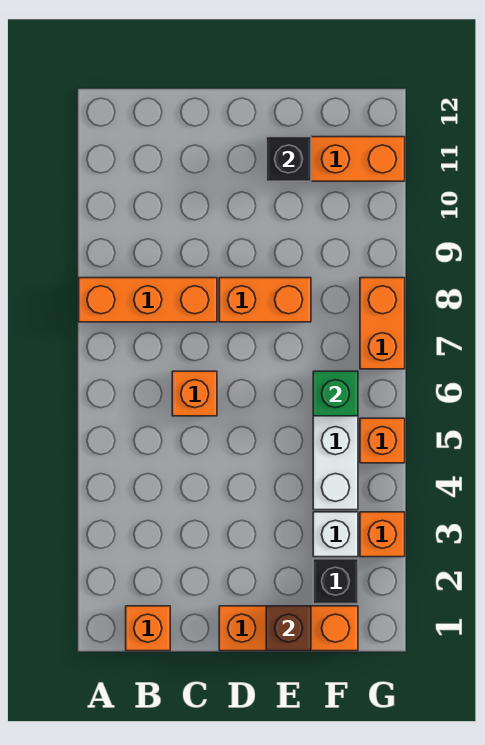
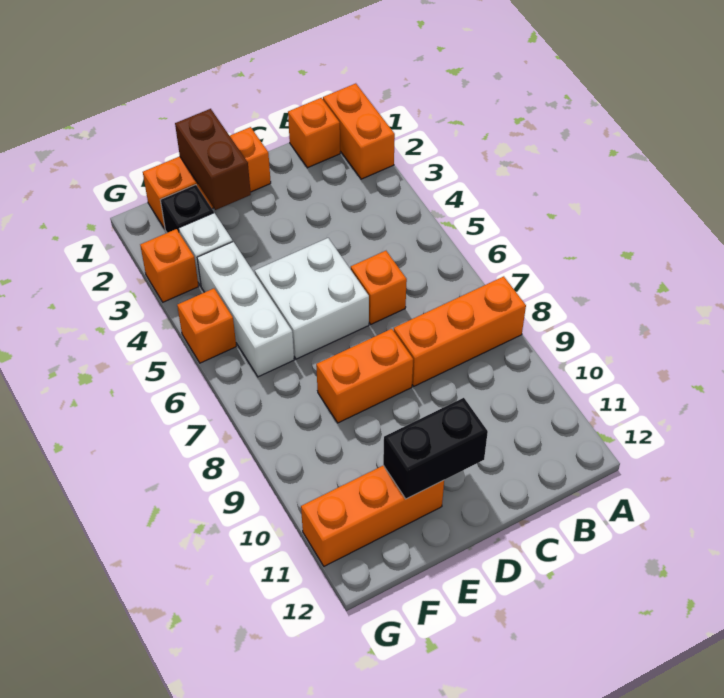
none -> white 2x2 brick [255,238,369,359]
brown 1x1 brick [266,606,311,651] -> brown 1x2 brick [175,109,251,210]
black 1x1 brick [266,137,311,181] -> black 1x2 brick [383,398,488,499]
green 1x1 brick [313,371,358,416] -> none
orange 1x2 brick [360,278,405,369] -> orange 1x2 brick moved to [323,83,395,179]

